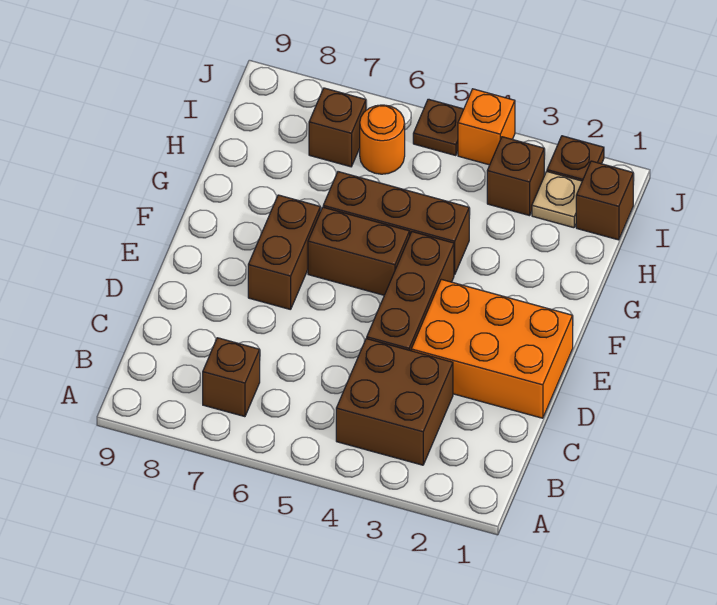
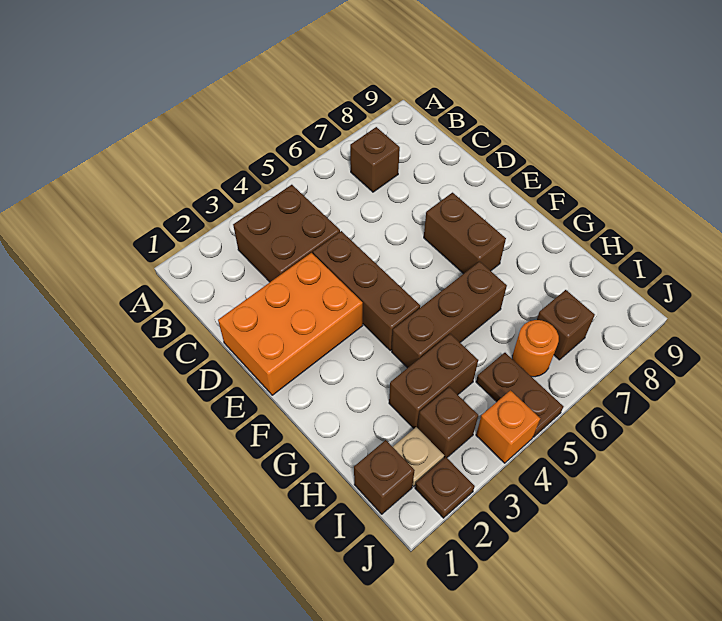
brown 1x2 brick [308,207,410,295] -> brown 1x2 brick moved to [389,334,478,428]
brown 1x1 plate [413,99,464,156] -> brown 1x2 plate [476,353,564,437]

